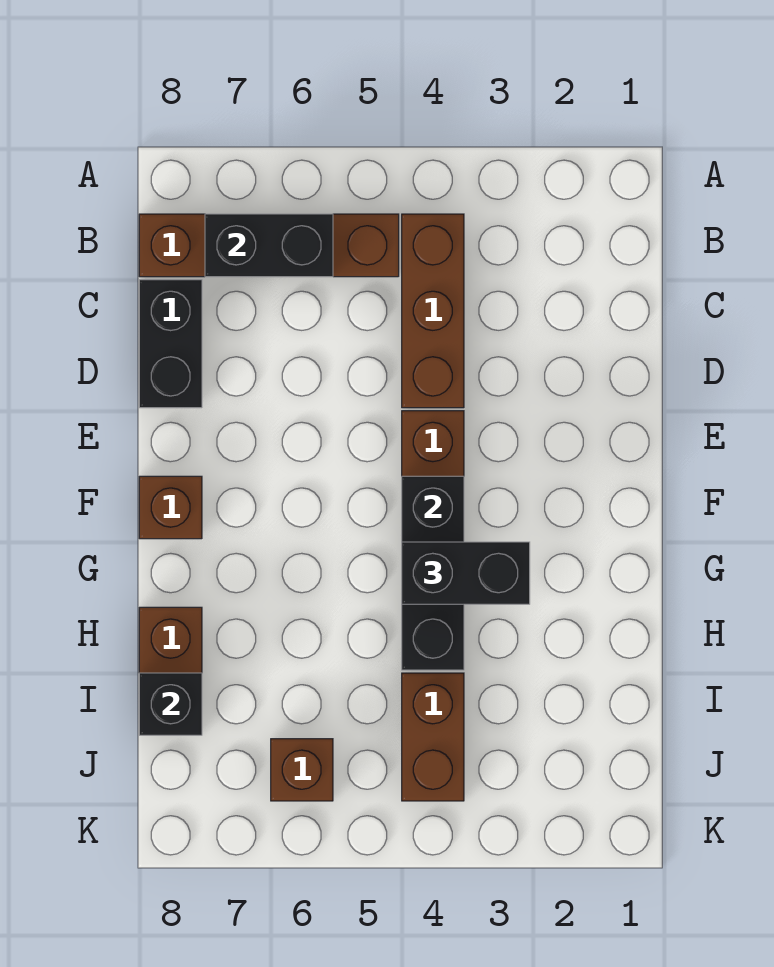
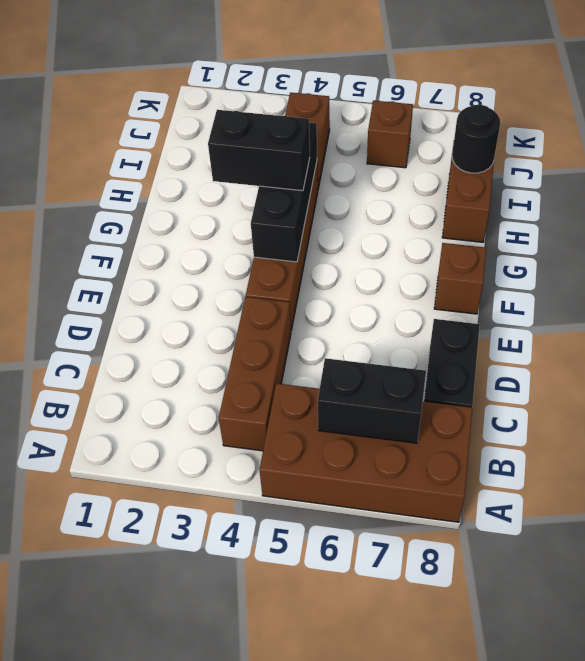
brown 1x4 brick [139,214,399,277] -> brown 2x4 brick [259,383,472,522]
black 1x1 brick [139,673,202,735] -> black 1x1 round brick [452,105,500,173]

